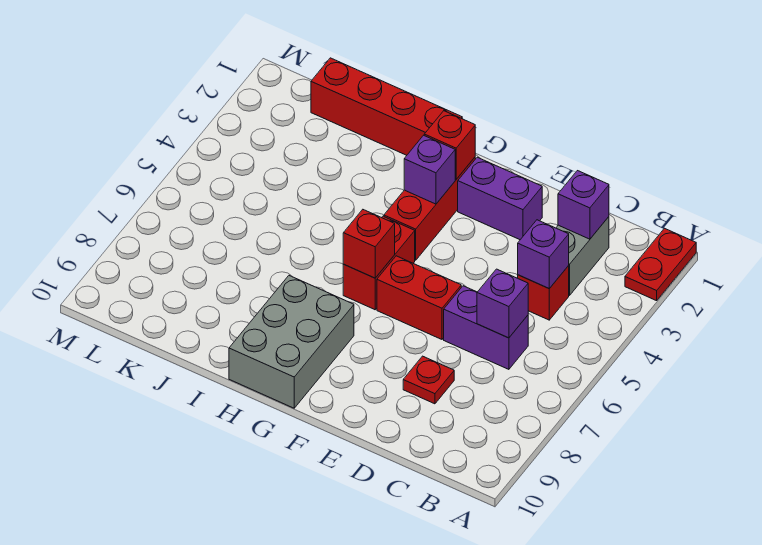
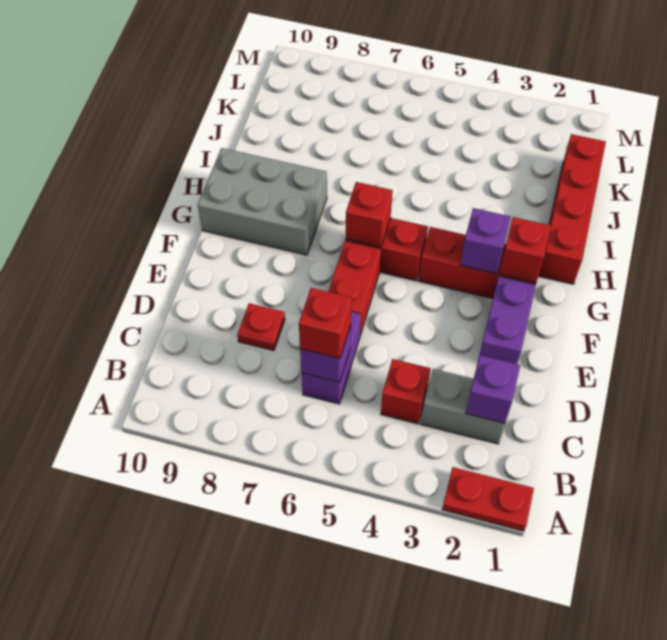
purple 1x1 brick [518,220,569,288] -> none
none -> red 1x1 brick [299,288,352,359]

